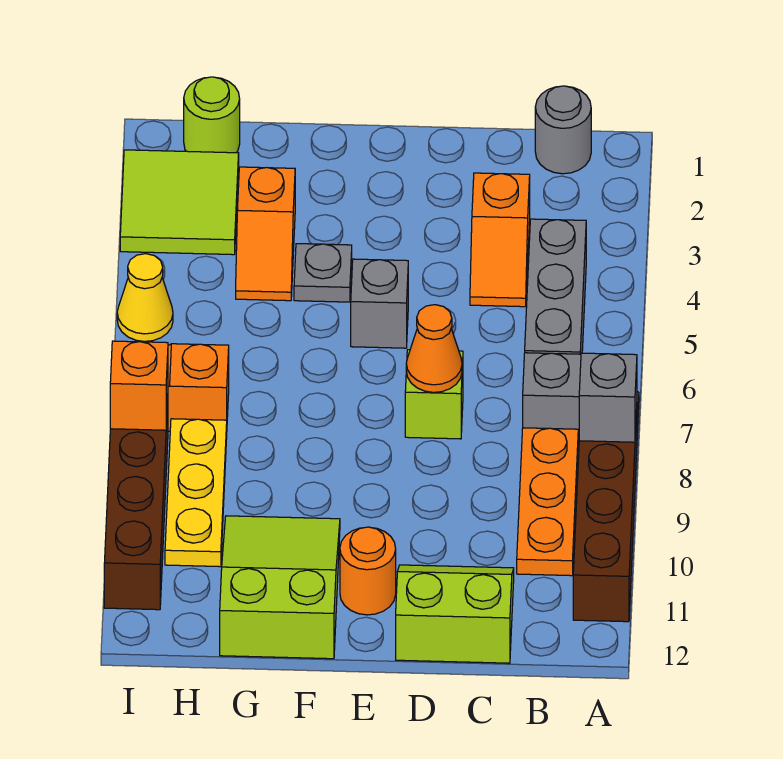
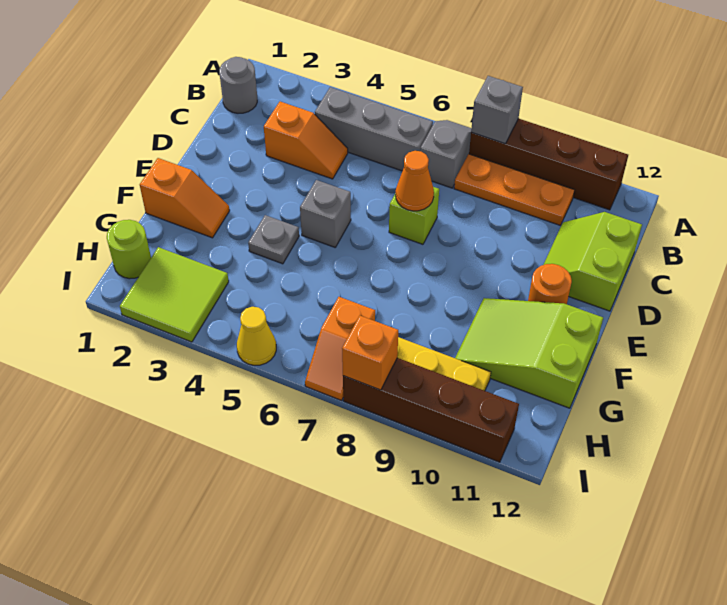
orange 1x2 slope [236,167,295,301] -> orange 1x2 slope moved to [140,158,230,238]

